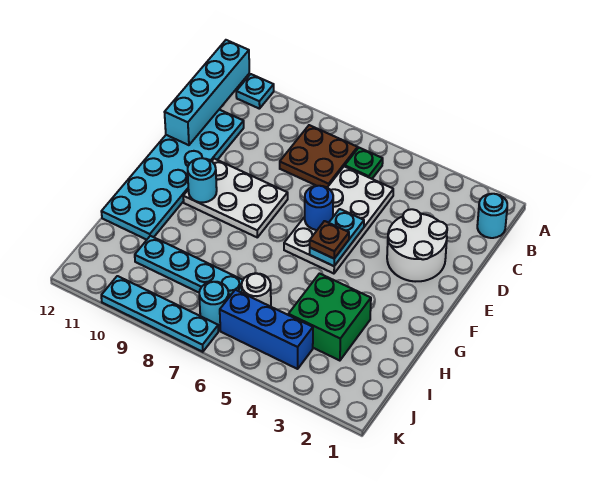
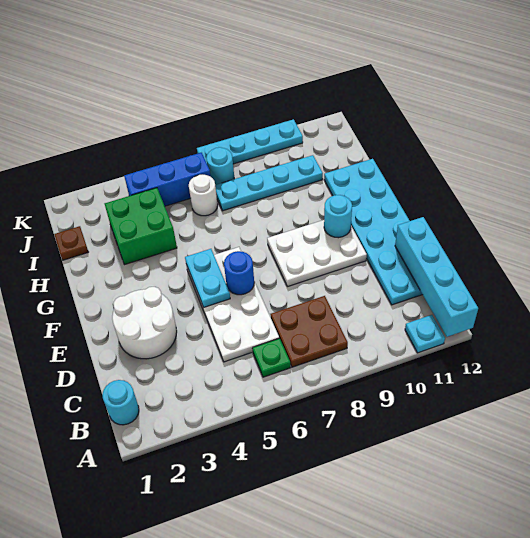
brown 1x1 plate [310,221,349,259] -> brown 1x1 plate moved to [54,226,88,260]

